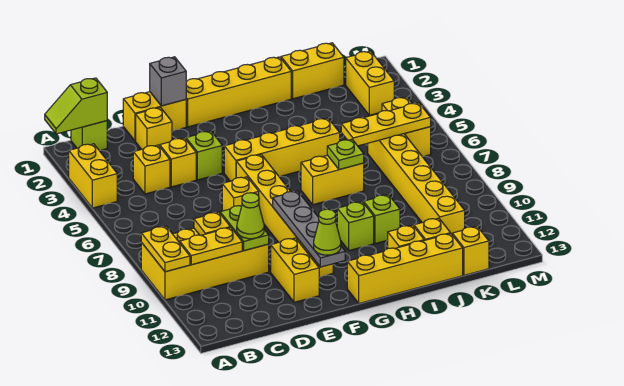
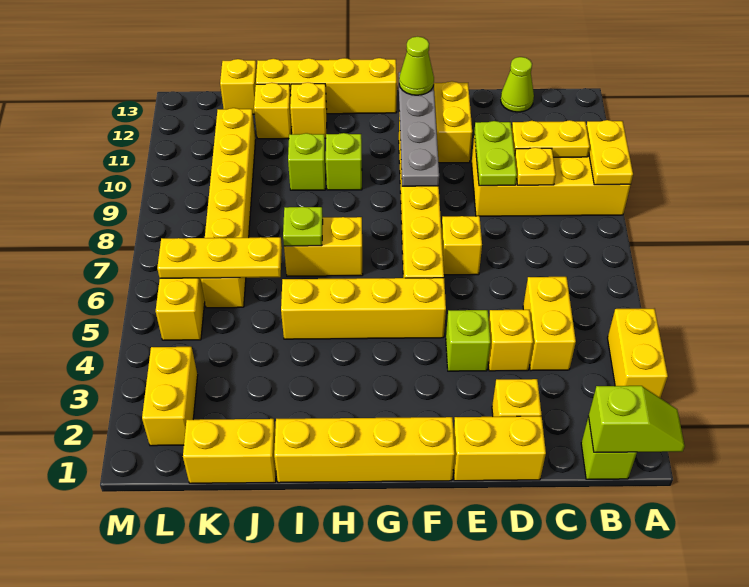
yellow 1x1 brick [133,145,170,194] -> yellow 1x2 brick [523,277,576,371]
lime 1x1 cone [237,193,264,239] -> lime 1x1 cone moved to [501,57,534,112]
grey 1x1 brick [150,57,186,106] -> none

